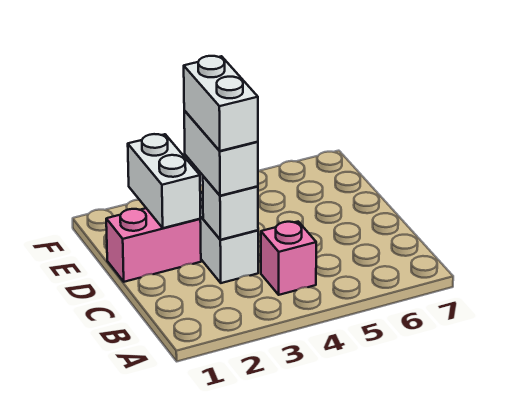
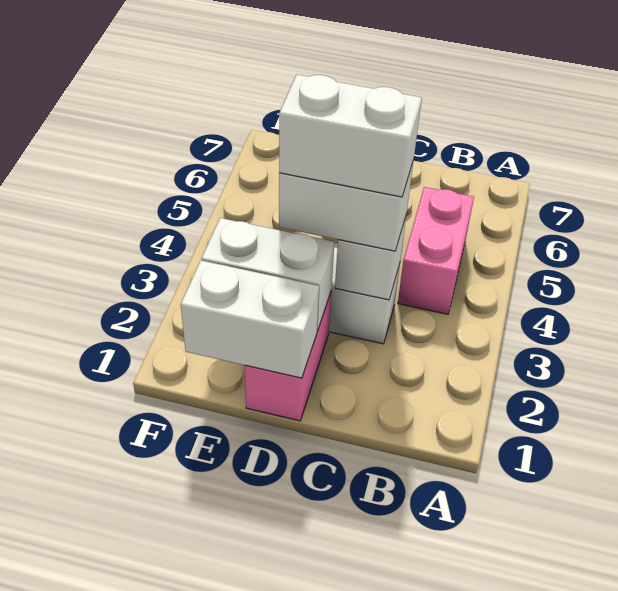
pink 1x1 brick [261,222,316,295] -> pink 1x2 brick [398,187,474,314]
none -> white 1x2 brick [181,260,319,378]

